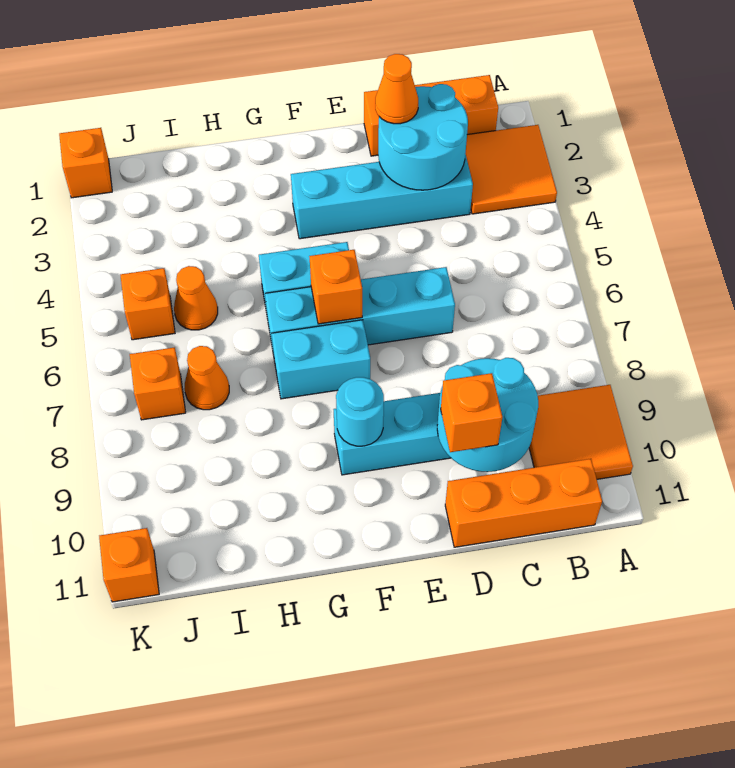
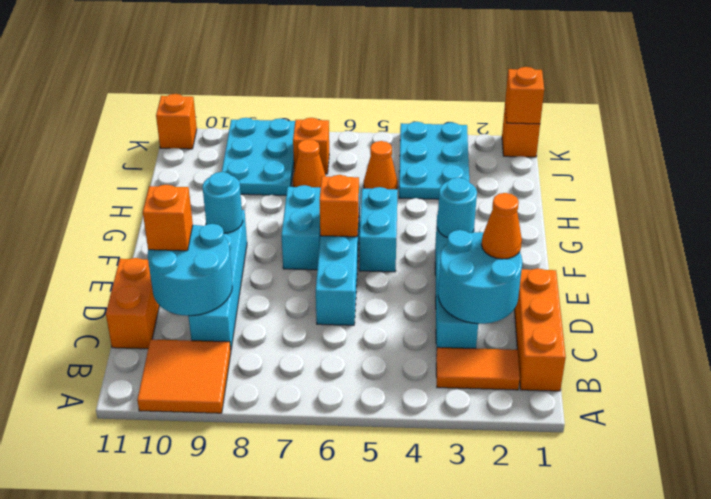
orange 2x2 tile [465,125,557,214] -> orange 1x2 tile [436,347,520,390]
orange 1x3 brick [445,459,602,547] -> orange 1x2 brick [106,258,159,349]
none -> cyan 1x1 round brick [437,178,477,238]
none -> cyan 2x3 plate [399,122,469,199]
none -> cyan 2x3 plate [222,118,295,195]
orange 1x1 brick [120,268,175,340] -> orange 1x1 brick moved to [505,67,544,124]

